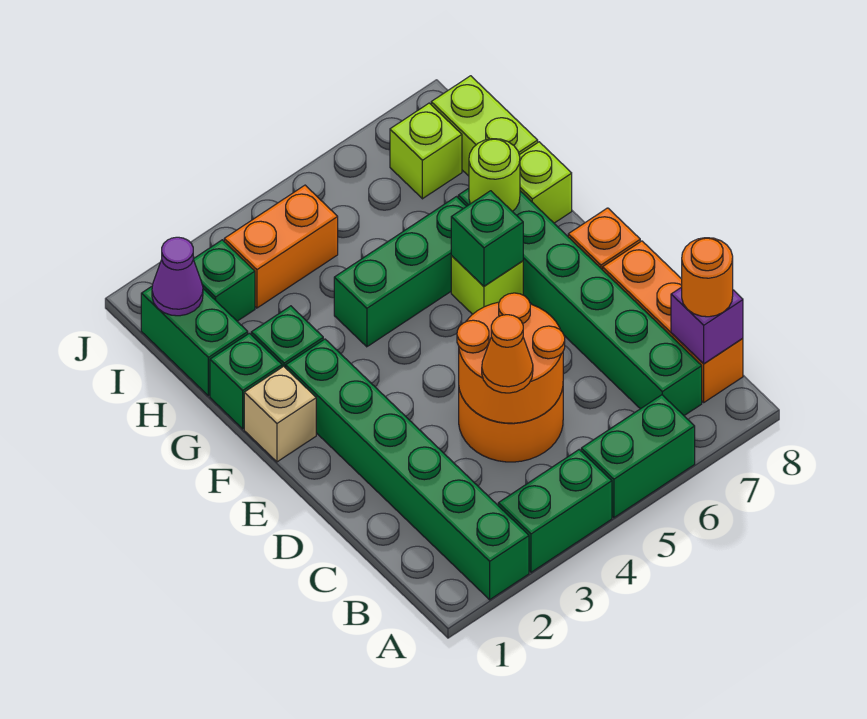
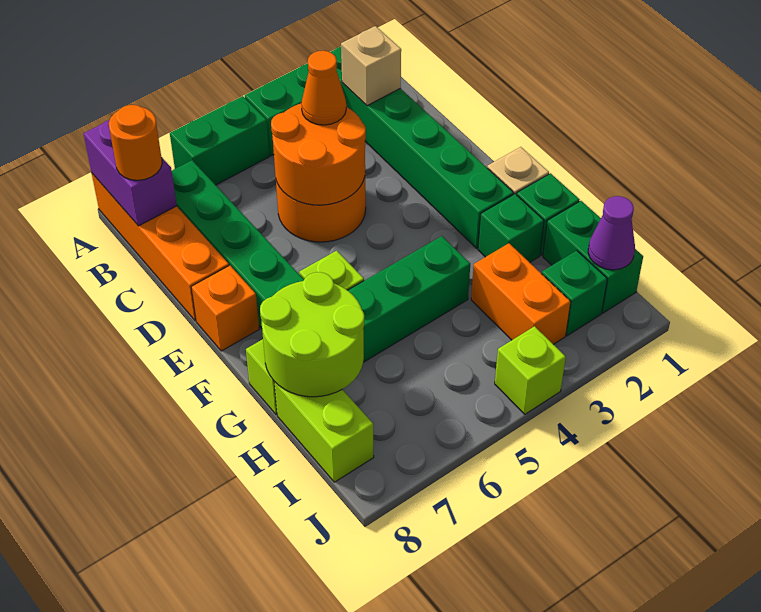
none -> tan 1x1 brick [341,26,401,106]
orange 1x3 brick [603,241,743,402] -> orange 1x4 brick [92,174,229,321]
purple 1x1 brick [671,287,743,364] -> purple 1x2 brick [84,120,177,226]
green 1x1 brick [451,191,523,286] -> none
lime 1x1 round brick [469,139,520,212] -> lime 2x2 round brick [260,272,364,397]
orange 1x2 brick [224,185,338,308] -> orange 1x2 brick turned to [471,243,571,344]
lime 1x1 brick [390,103,462,199] -> lime 1x1 brick moved to [495,326,566,414]

